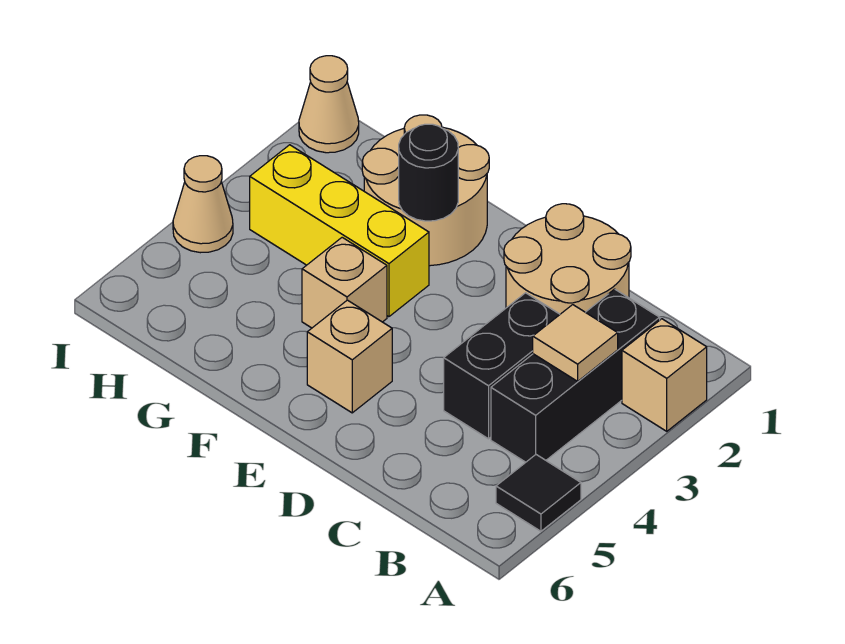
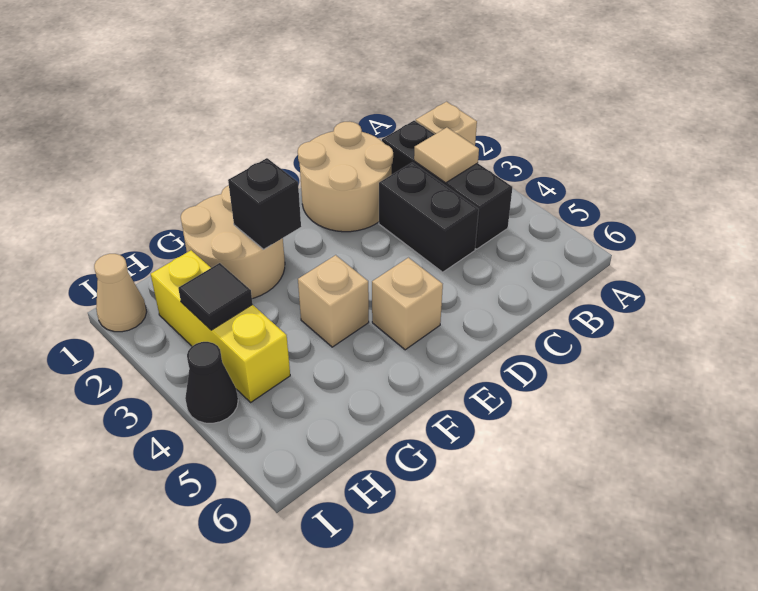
black 1x1 tile [496,455,581,531] -> black 1x1 tile moved to [178,263,253,330]
black 1x1 round brick [399,124,458,221] -> black 1x1 brick [228,158,301,249]
yellow 1x3 brick [250,145,429,317] -> yellow 1x3 brick turned to [151,250,290,402]
tan 1x1 cone [173,156,233,253] -> black 1x1 cone [185,342,238,423]

